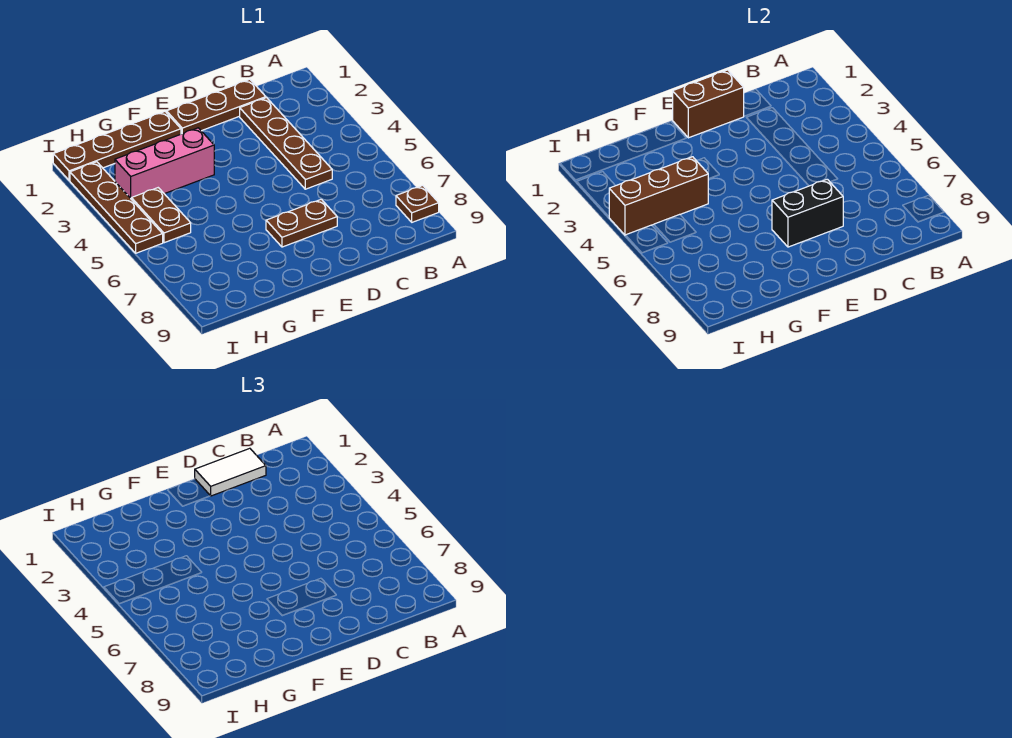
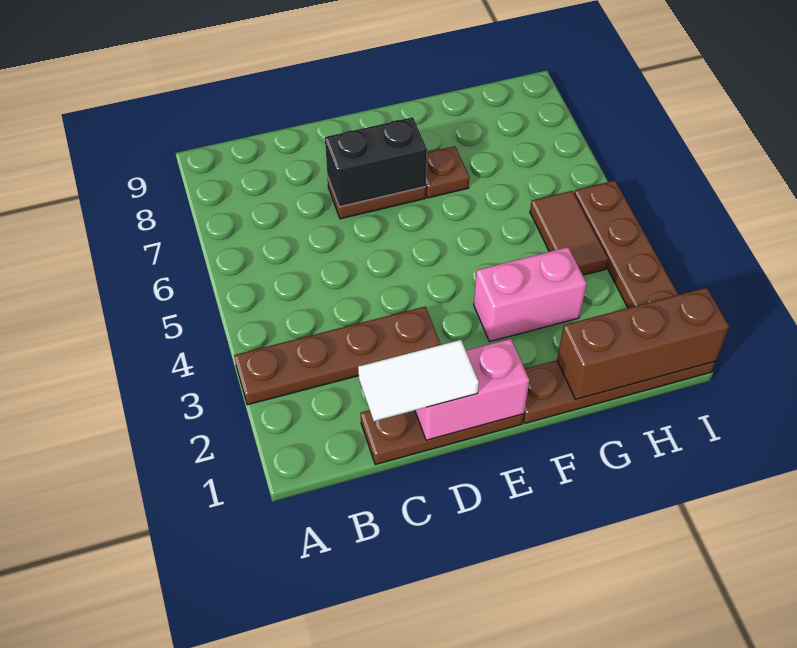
brown 1x1 plate [396,186,439,222] -> brown 1x1 plate moved to [426,146,469,198]
brown 1x4 plate [240,98,332,189] -> brown 1x4 plate turned to [234,307,440,405]
brown 1x2 brick [673,70,744,138] -> pink 1x2 brick [415,339,529,440]
pink 1x3 brick [115,128,214,198] -> pink 1x2 brick [474,247,587,342]
brown 1x3 brick [609,157,708,235] -> brown 1x3 brick moved to [557,288,729,399]
brown 1x2 plate [131,188,191,243] -> brown 1x2 tile [530,191,608,275]

